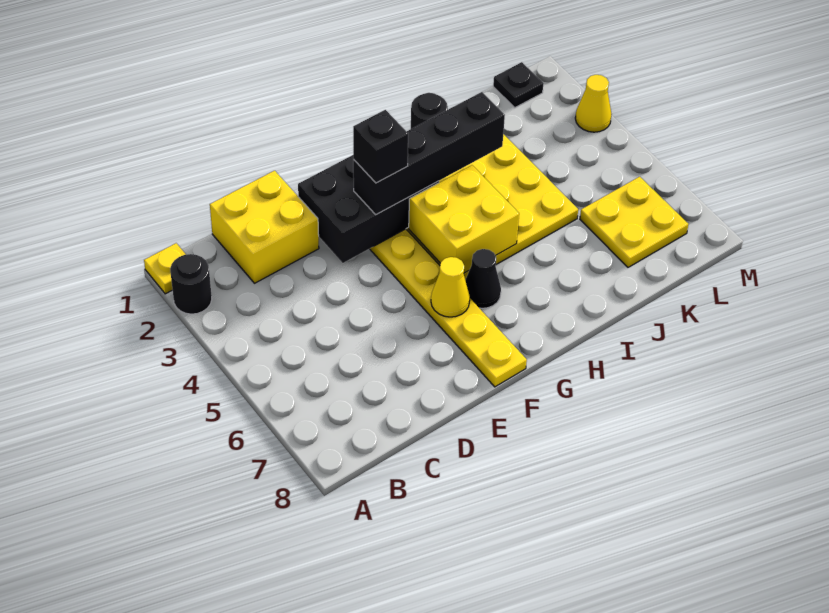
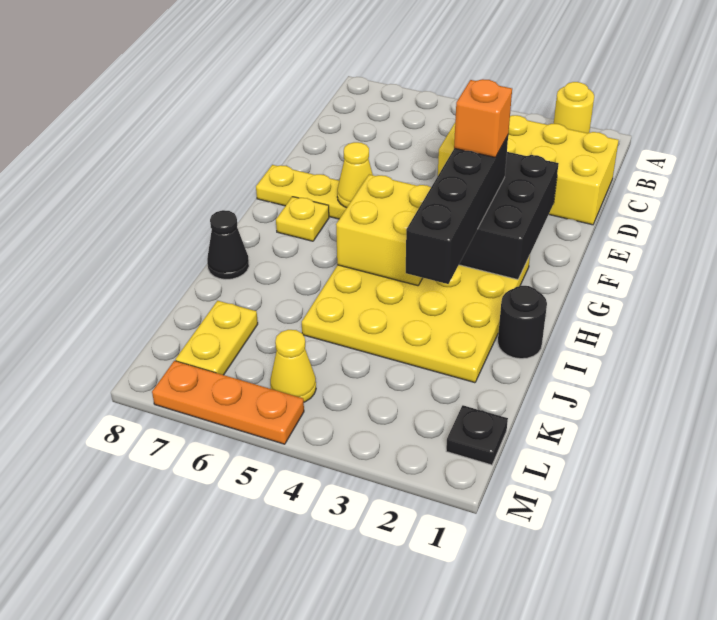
yellow 1x1 plate [144,243,186,294] -> yellow 1x1 plate moved to [276,197,329,241]
black 1x1 round brick [170,254,212,314] -> yellow 1x1 round brick [554,82,594,133]
yellow 2x2 brick [210,171,319,283] -> yellow 2x4 brick [438,115,619,225]
black 1x1 brick [353,110,408,183] -> orange 1x1 brick [454,79,512,157]
black 1x1 cone [465,249,501,308] -> black 1x1 cone moved to [207,210,249,279]
yellow 2x2 plate [580,177,688,267] -> yellow 1x2 plate [175,301,258,375]
yellow 1x1 cone [575,75,612,132] -> yellow 1x1 cone moved to [270,330,316,402]
none -> orange 1x3 plate [152,361,304,444]

